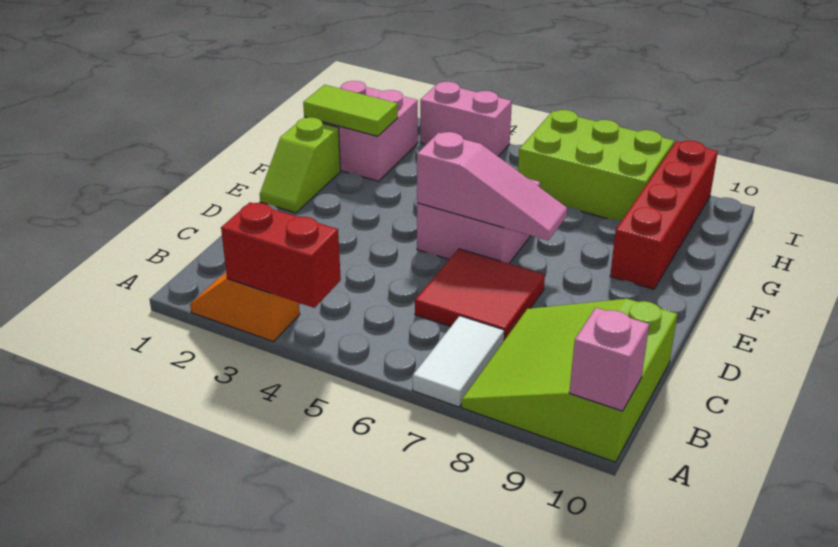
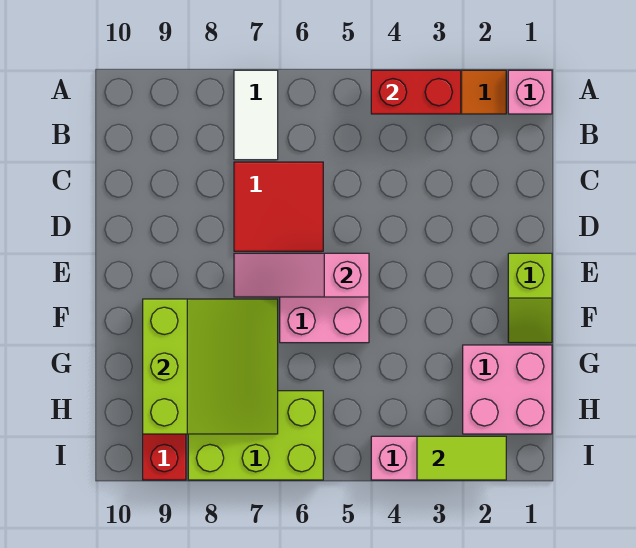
lime 3x3 slope [462,299,677,462] -> lime 3x3 slope moved to [143,299,278,434]
pink 1x1 brick [569,308,649,411] -> pink 1x1 brick moved to [508,70,552,114]
lime 1x2 slope [260,117,341,213] -> lime 1x2 slope turned to [508,253,552,343]
lime 1x2 tile [303,85,398,136] -> lime 1x2 tile moved to [417,436,506,480]

